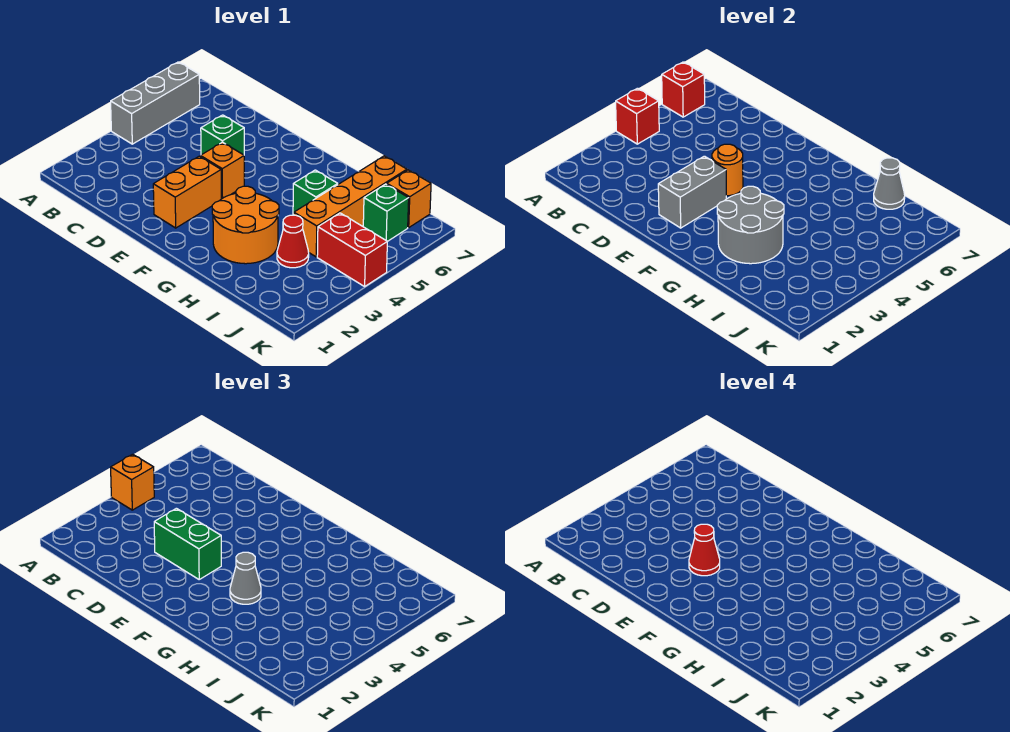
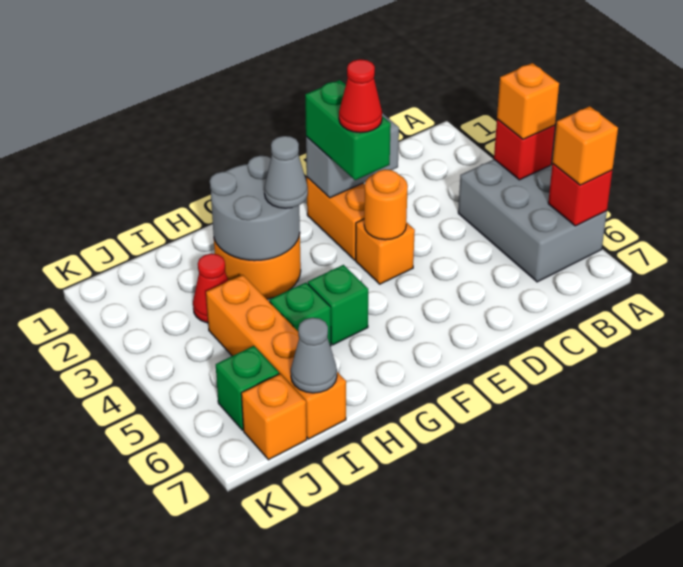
grey 1x3 brick [111,62,200,144] -> grey 2x3 brick [458,159,607,282]
none -> orange 1x1 brick [553,106,618,185]
green 1x2 brick [154,508,221,579] -> green 1x2 brick turned to [305,80,391,180]
green 1x1 brick [201,115,244,155] -> green 1x1 brick moved to [308,265,368,345]
grey 1x2 brick [658,156,726,228] -> grey 1x2 brick turned to [306,113,399,198]
red 1x2 brick [317,213,387,286] -> none

